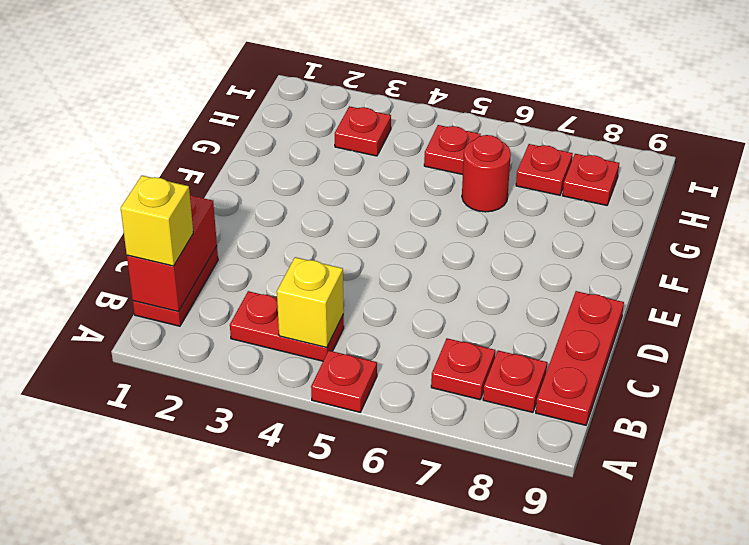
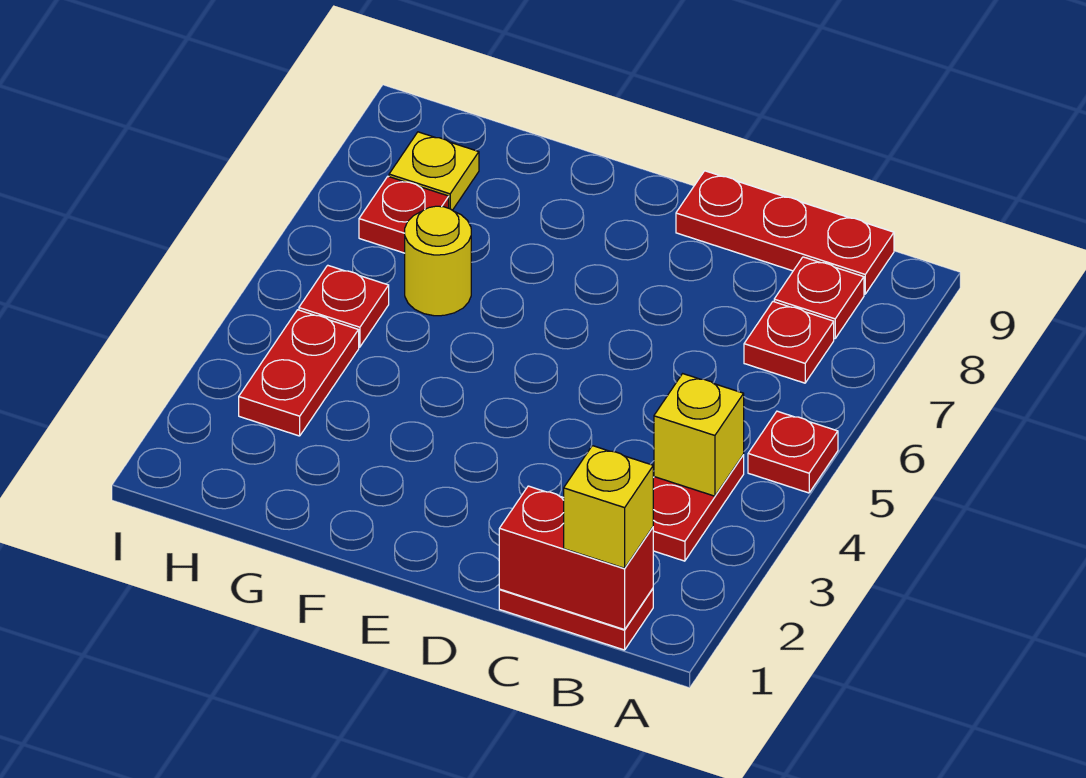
red 1x1 round brick [462,135,511,212] -> yellow 1x1 round brick [405,206,471,316]
red 1x1 plate [335,106,391,156] -> red 1x2 plate [239,310,359,436]
red 1x1 plate [563,154,619,205] -> yellow 1x1 plate [389,132,479,210]

